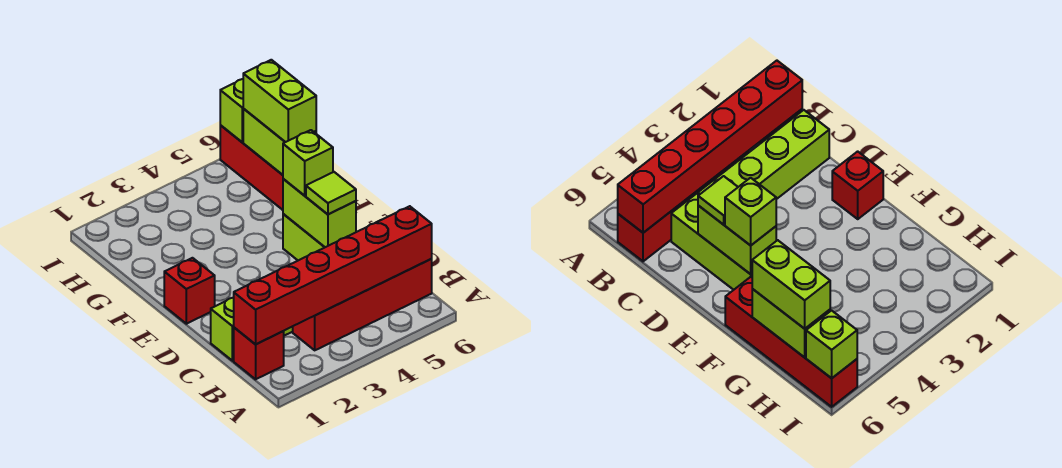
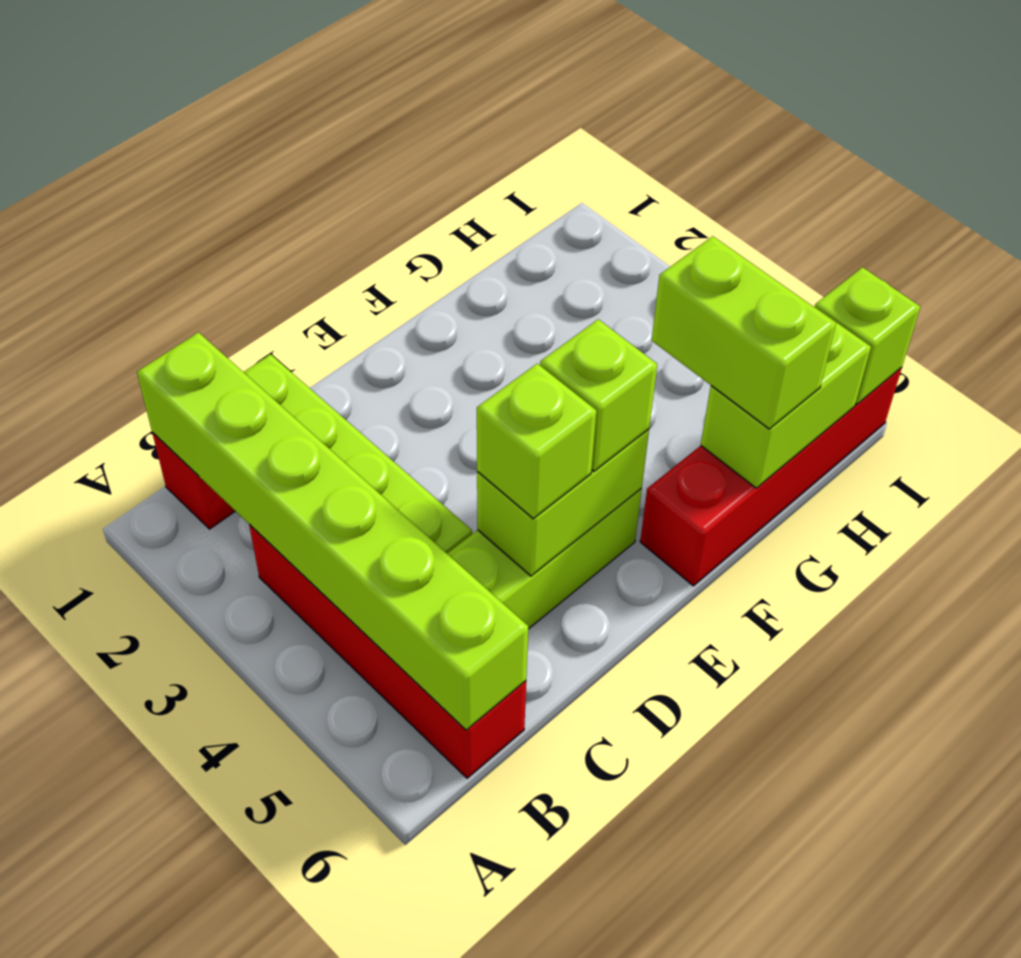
red 1x6 brick [233,206,432,344] -> lime 1x6 brick [137,332,528,730]
lime 1x1 tile [306,172,356,214] -> lime 1x1 brick [477,364,596,519]
red 1x1 brick [164,258,215,324] -> none
lime 1x2 brick [243,60,316,142] -> lime 1x2 brick turned to [652,236,836,429]

